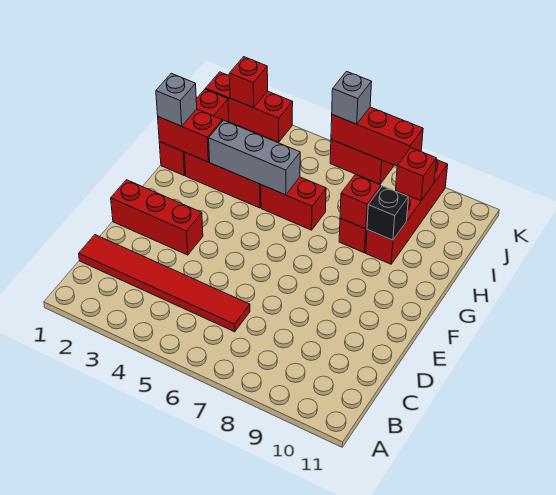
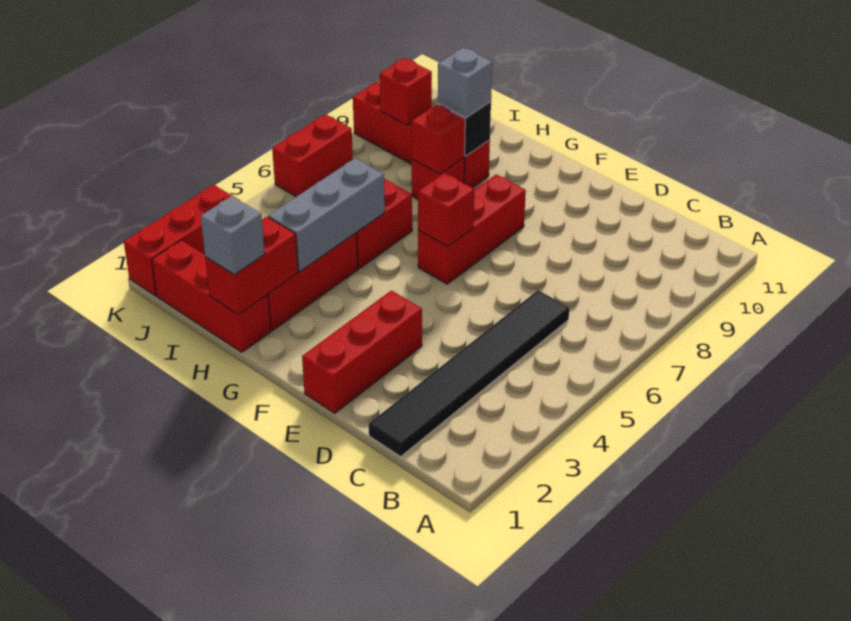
red 1x6 tile [79,235,250,332] -> black 1x6 tile [369,290,569,456]
red 1x1 brick [229,57,268,108] -> red 1x1 brick moved to [418,173,474,247]
red 1x3 brick [331,107,423,166] -> red 1x3 brick moved to [418,174,526,284]
grey 1x1 brick [332,71,372,124] -> grey 1x1 brick moved to [438,48,492,117]

